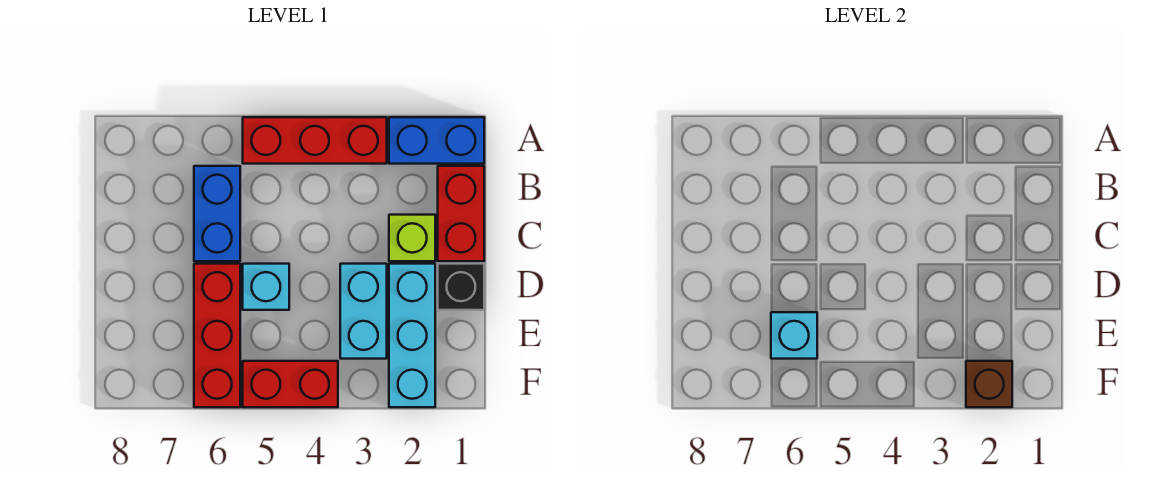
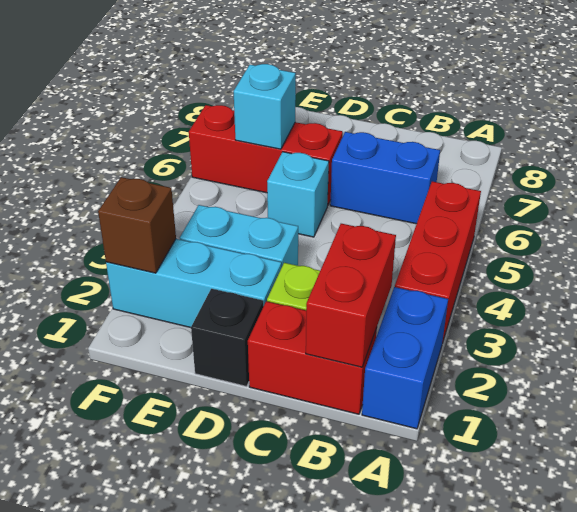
red 1x2 brick [243,361,338,407] -> red 1x2 brick moved to [306,224,396,367]

